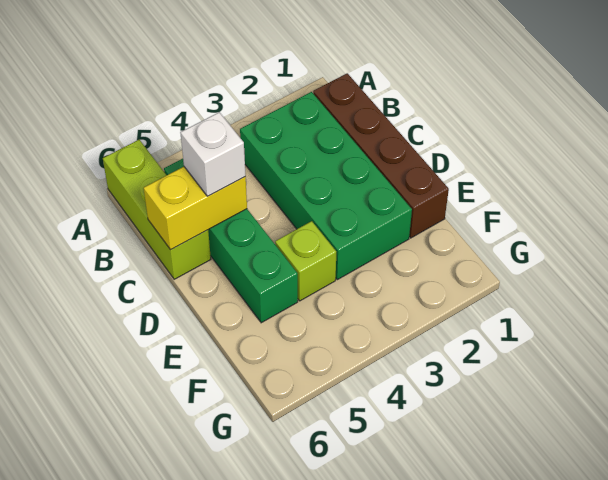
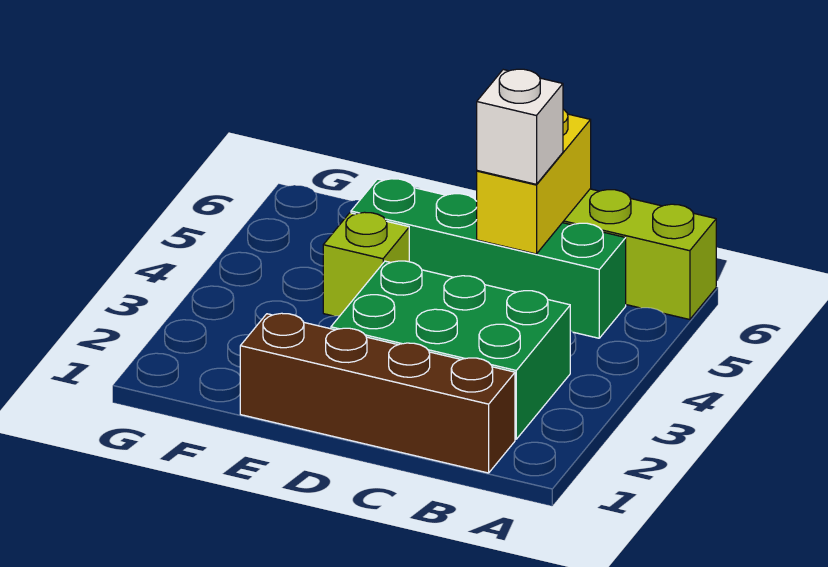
green 2x4 brick [240,92,412,280] -> green 2x3 brick [331,261,570,439]

